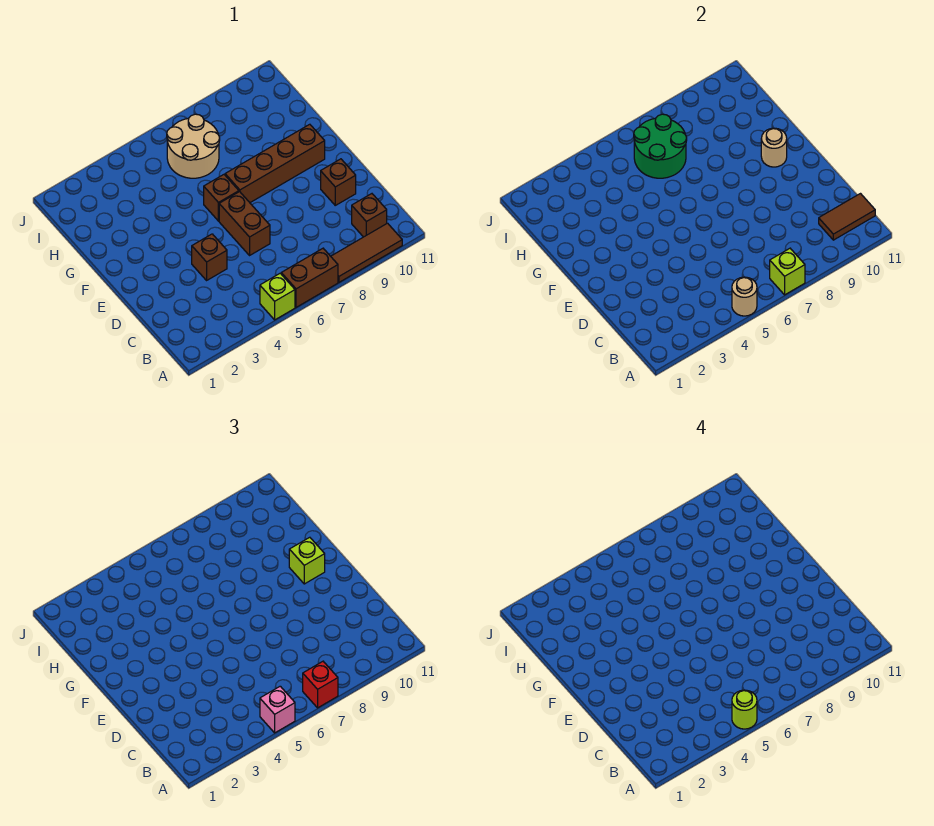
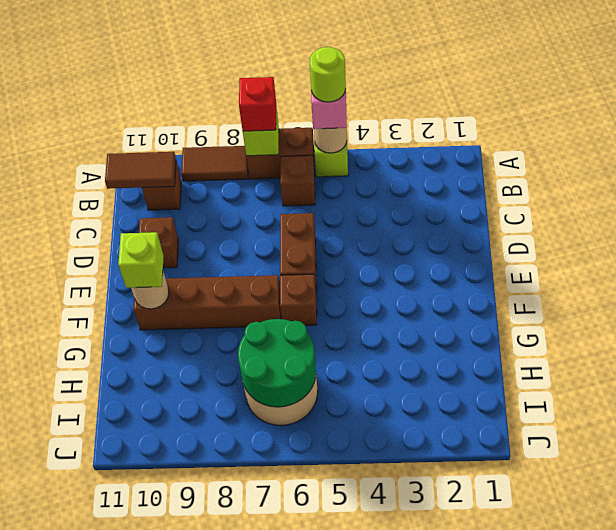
brown 1x3 tile [331,223,402,282] -> brown 1x2 tile [181,146,248,181]
brown 1x1 brick [192,234,227,280] -> brown 1x1 brick moved to [280,155,315,206]

